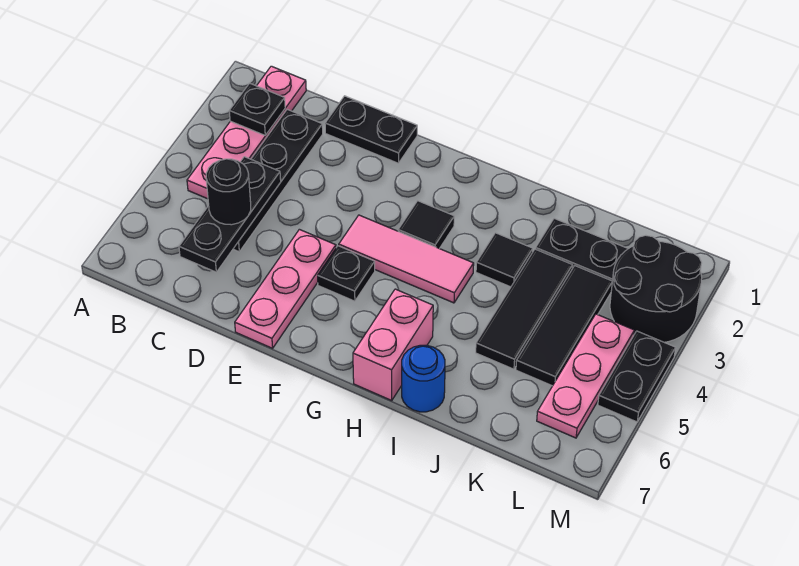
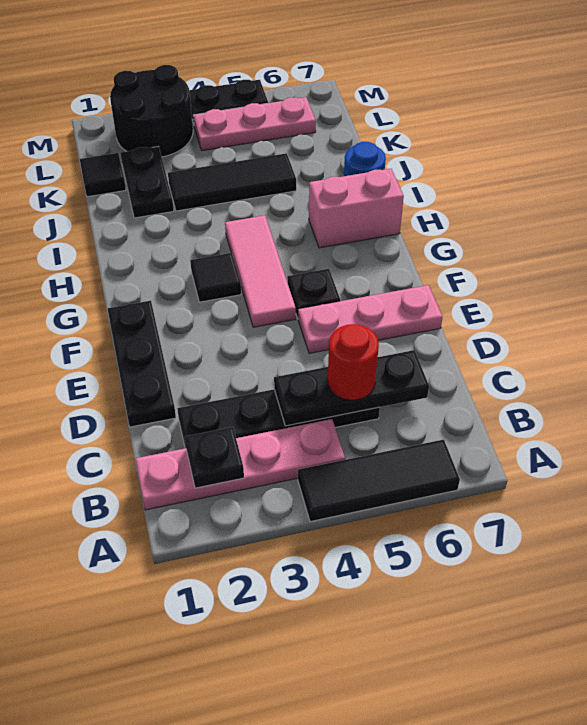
black 1x1 round brick [206,159,251,225] -> red 1x1 round brick [328,324,379,400]
black 1x2 plate [325,96,417,163] -> black 1x3 plate [108,301,176,427]
black 1x1 tile [476,233,533,287] -> black 1x1 tile moved to [80,153,126,197]
black 1x3 tile [516,266,612,386] -> black 1x3 tile moved to [298,440,460,522]

